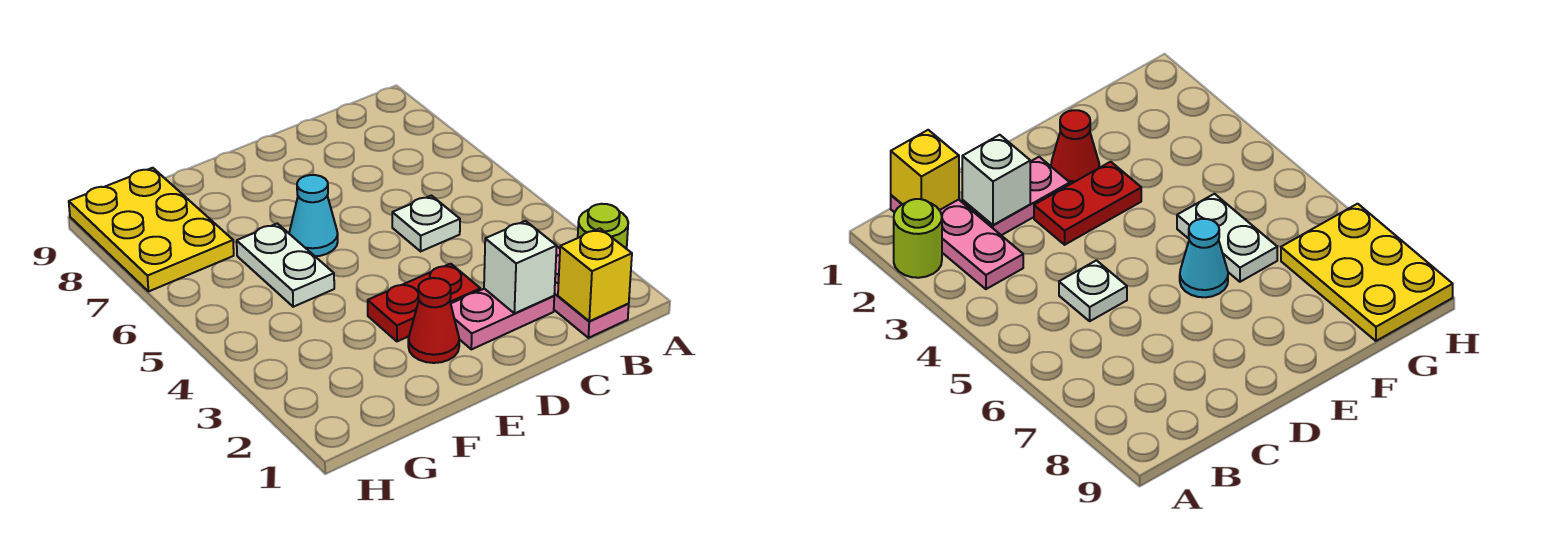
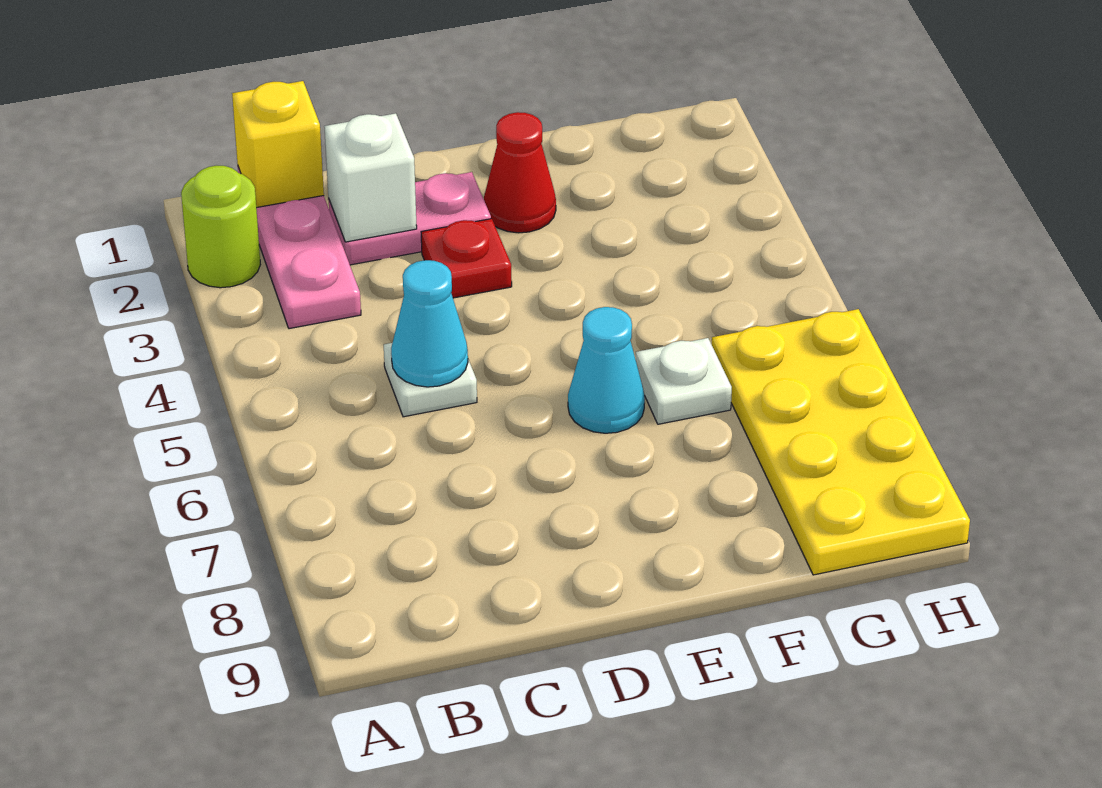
none -> cyan 1x1 cone [391,260,468,387]
red 1x2 plate [368,264,480,341] -> red 1x1 plate [421,219,512,298]
white 1x2 plate [237,223,334,307] -> white 1x1 plate [636,338,732,424]
yellow 2x3 plate [69,168,234,292] -> yellow 2x4 plate [712,309,970,575]

